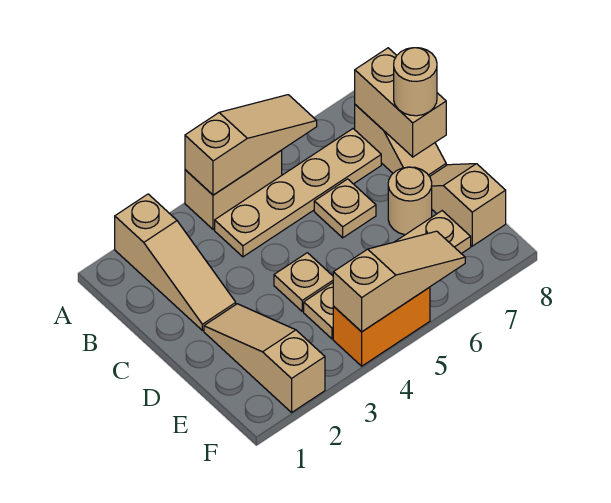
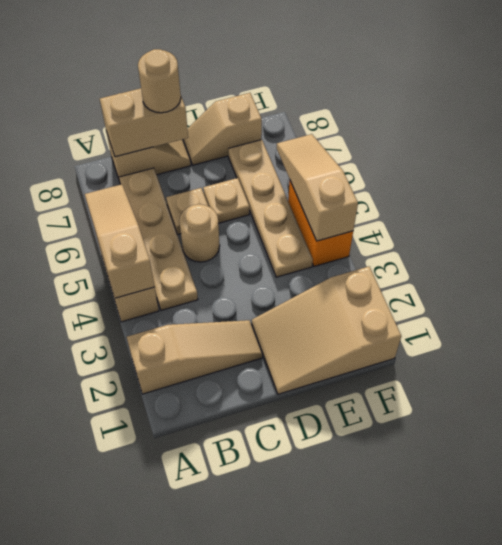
tan 1x3 slope [204,304,325,412] -> tan 2x3 slope [252,266,401,394]
tan 1x1 plate [274,253,333,311] -> tan 1x1 plate moved to [203,178,249,223]
tan 1x1 round brick [388,167,432,235] -> tan 1x1 round brick moved to [179,204,220,262]

